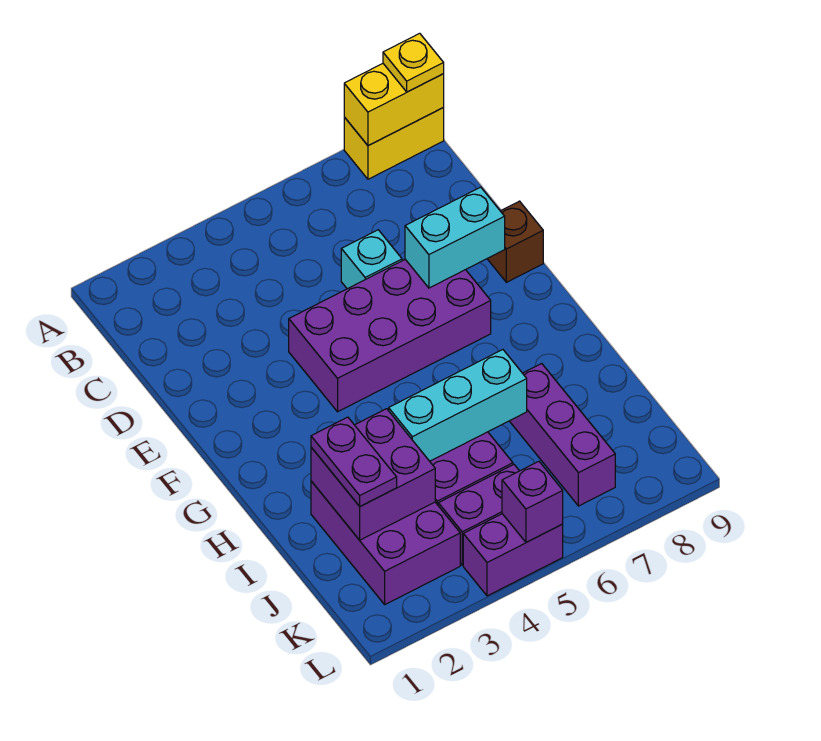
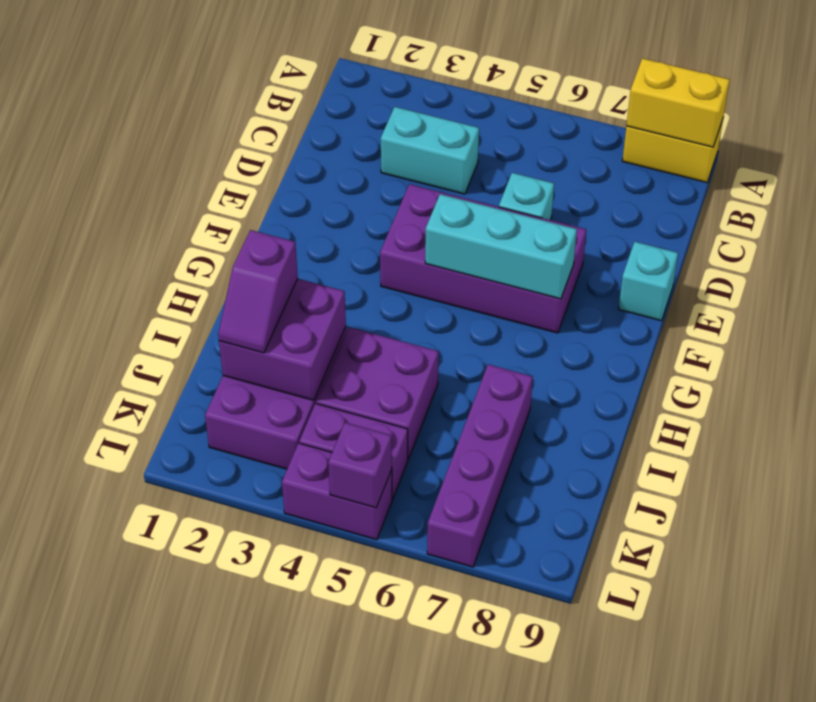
yellow 1x1 plate [383,33,444,92] -> none
cyan 1x2 brick [405,187,505,288] -> cyan 1x2 brick moved to [381,107,479,194]
brown 1x1 brick [487,201,543,282] -> cyan 1x1 brick [618,242,678,321]
purple 1x2 plate [311,417,397,506] -> purple 1x2 slope [218,230,298,353]
cyan 1x3 brick [389,350,527,461] -> cyan 1x3 brick moved to [425,194,577,299]
purple 1x3 brick [510,364,615,506] -> purple 1x4 brick [427,364,533,567]

